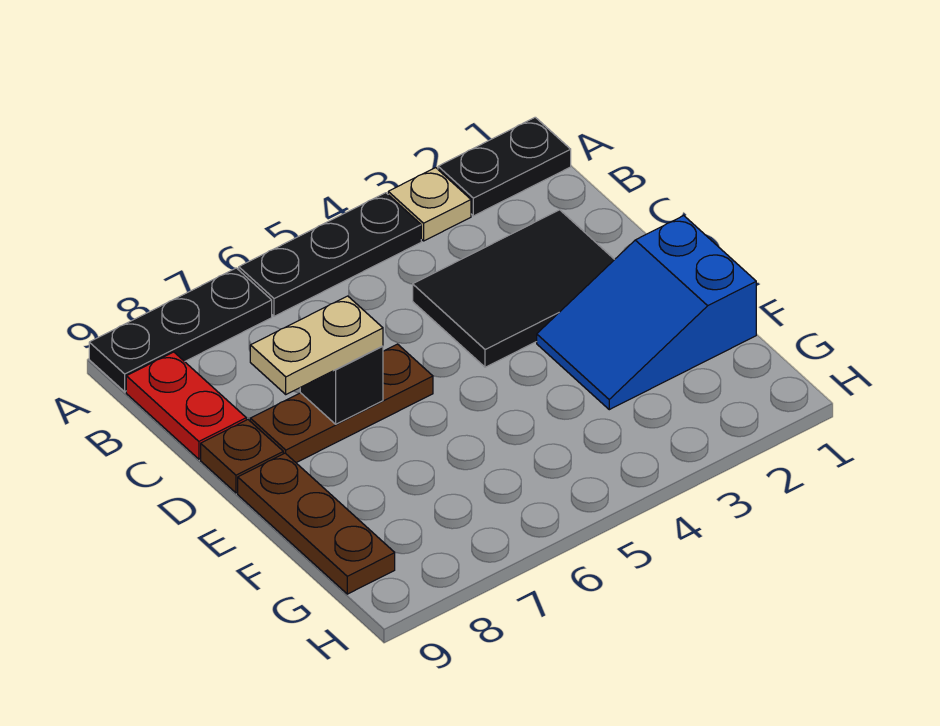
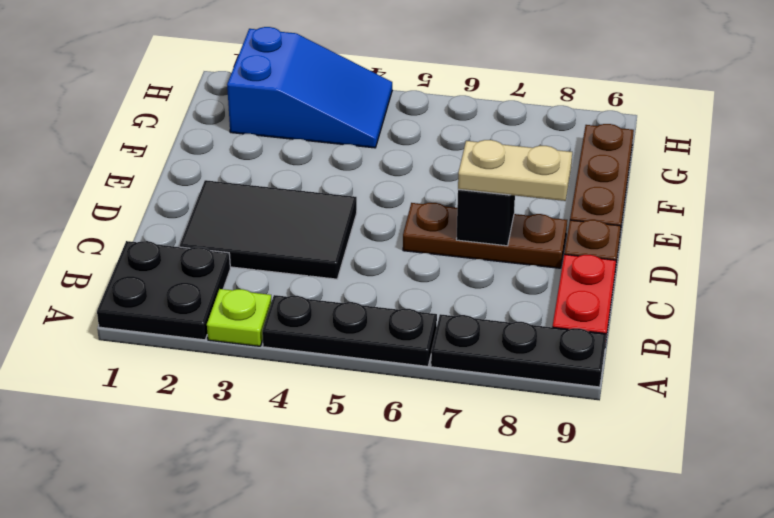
black 1x2 plate [438,117,571,216] -> black 2x2 plate [97,241,230,340]
tan 1x1 plate [388,168,471,241] -> lime 1x1 plate [207,289,272,346]
blue 2x3 slope [537,216,756,410] -> blue 2x3 slope moved to [227,27,392,148]

